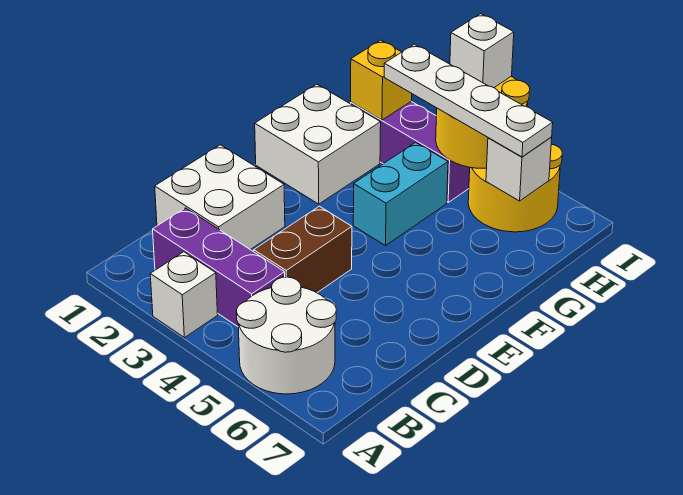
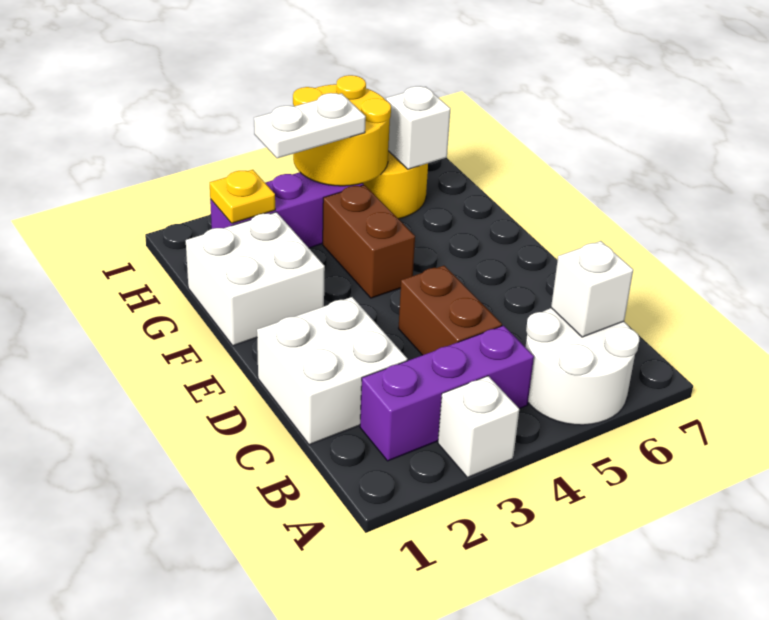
cyan 1x2 brick [353,142,448,246] -> brown 1x2 brick [323,185,415,298]
yellow 1x1 brick [351,40,412,120] -> yellow 1x1 plate [210,170,275,223]
white 1x4 plate [384,44,553,157] -> white 1x2 plate [254,93,366,158]
white 1x1 brick [450,14,514,88] -> white 1x1 brick moved to [551,241,633,337]

